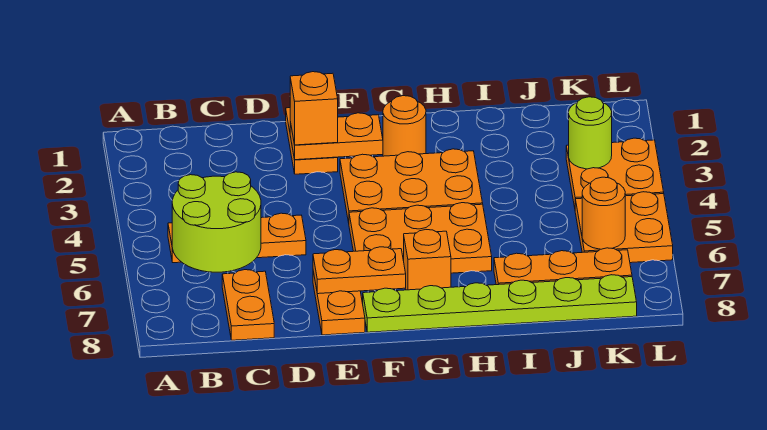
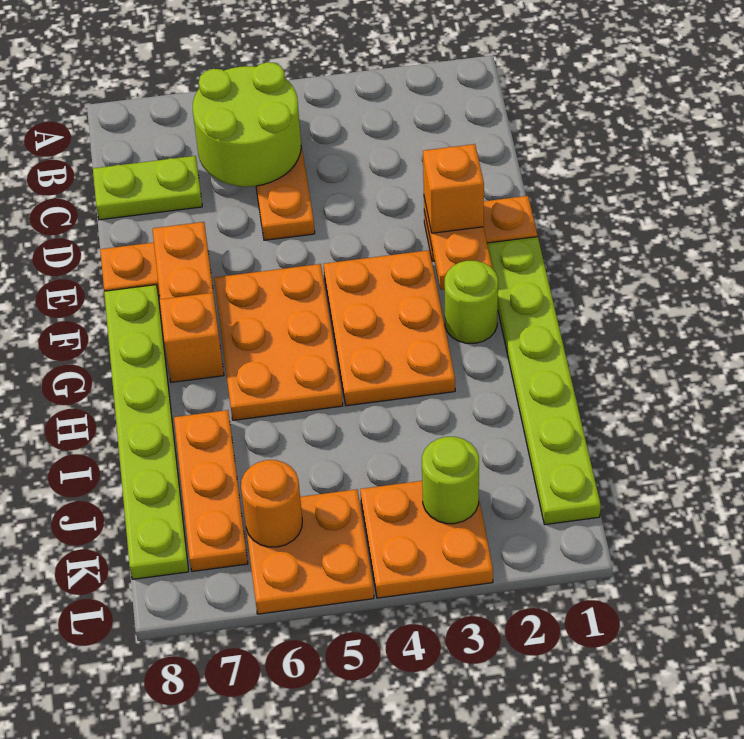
orange 1x2 plate [222,270,274,340] -> lime 1x2 plate [93,156,202,220]
none -> lime 1x6 plate [487,237,601,525]
orange 1x1 round brick [383,96,426,156] -> lime 1x1 round brick [444,261,498,343]

